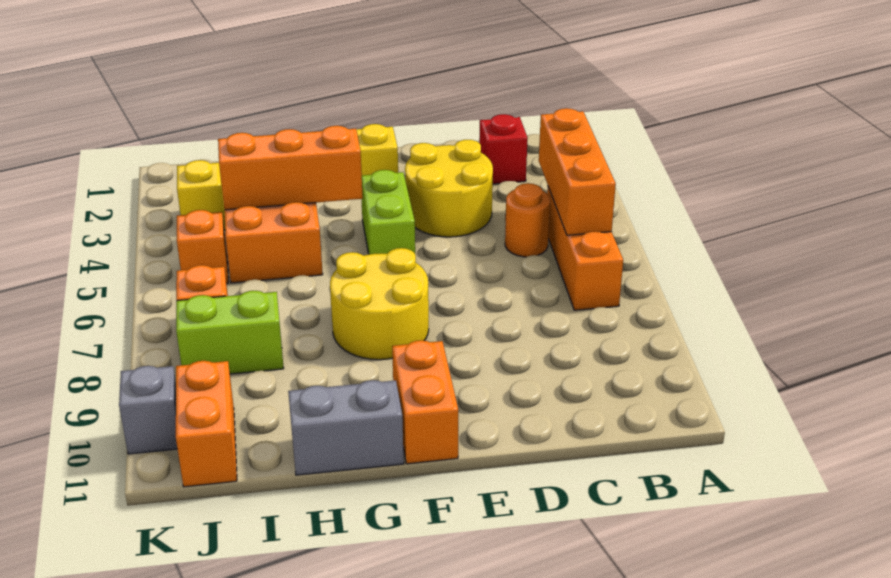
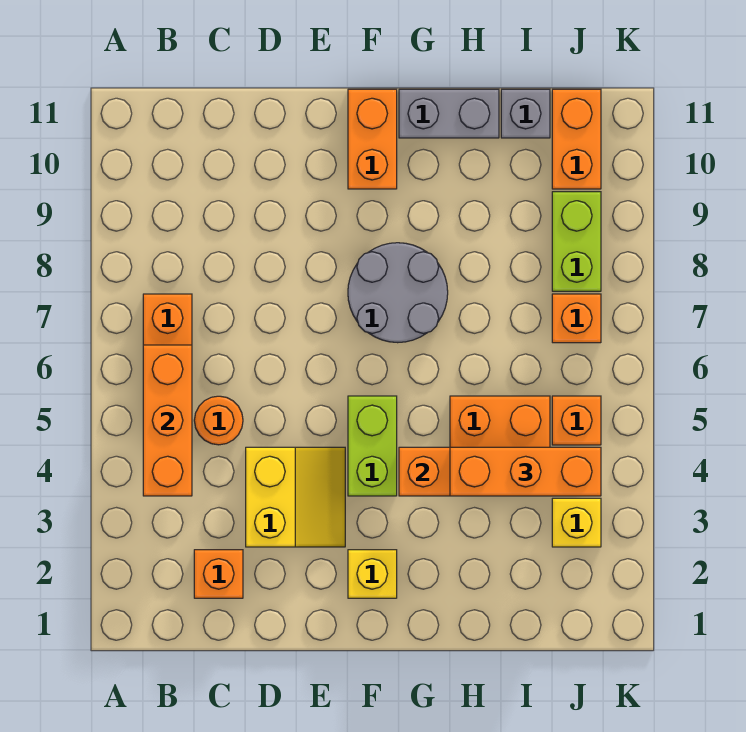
red 1x1 brick [479,114,528,184] -> orange 1x1 brick [194,550,243,598]
yellow 2x2 round brick [405,140,493,237] -> yellow 2x2 slope [246,447,345,547]
yellow 2x2 round brick [330,248,429,360] -> grey 2x2 round brick [348,243,448,343]
none -> orange 1x3 brick [450,447,601,496]
lime 1x2 brick [176,291,284,374] -> lime 1x2 brick turned to [552,192,601,291]
grey 1x1 brick [119,366,177,454] -> grey 1x1 brick moved to [501,89,550,138]

